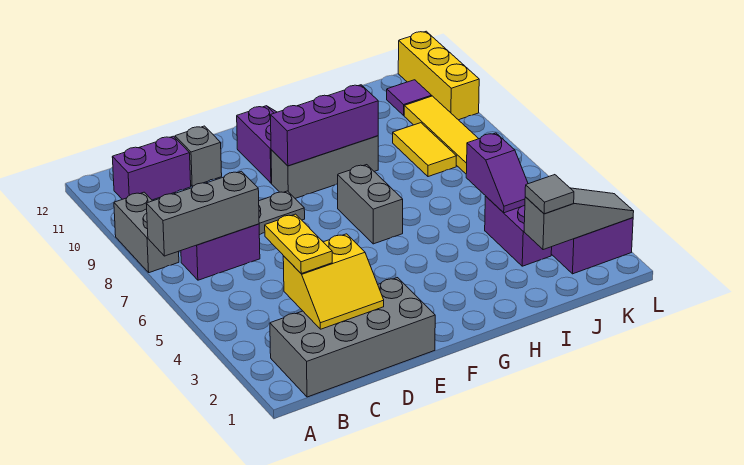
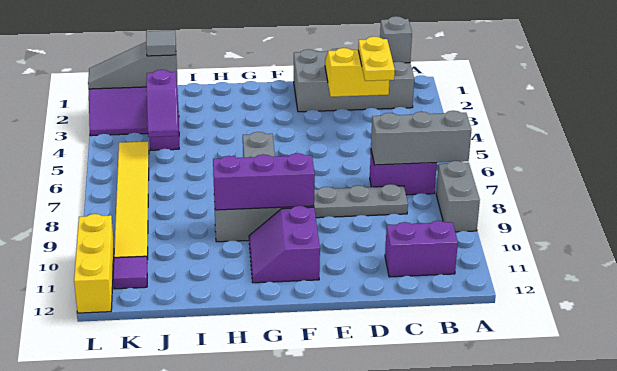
grey 1x1 brick [175,126,222,186] -> grey 1x1 brick moved to [380,16,412,63]
purple 1x2 slope [466,133,528,213] -> purple 1x2 slope turned to [146,70,178,137]
yellow 1x2 tile [393,123,456,177] -> none

